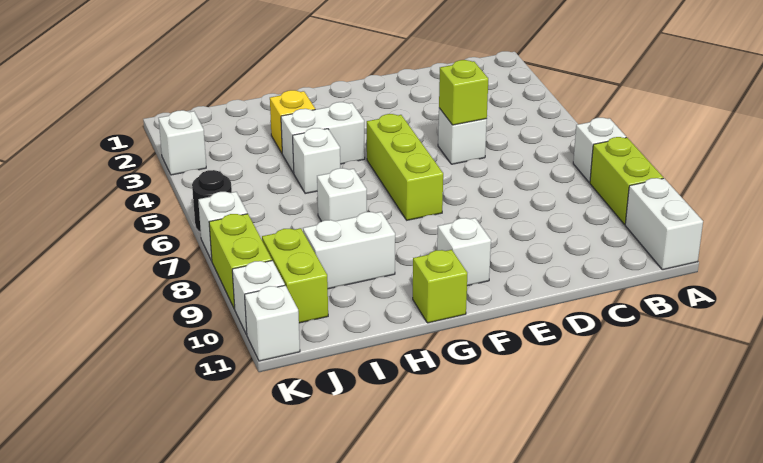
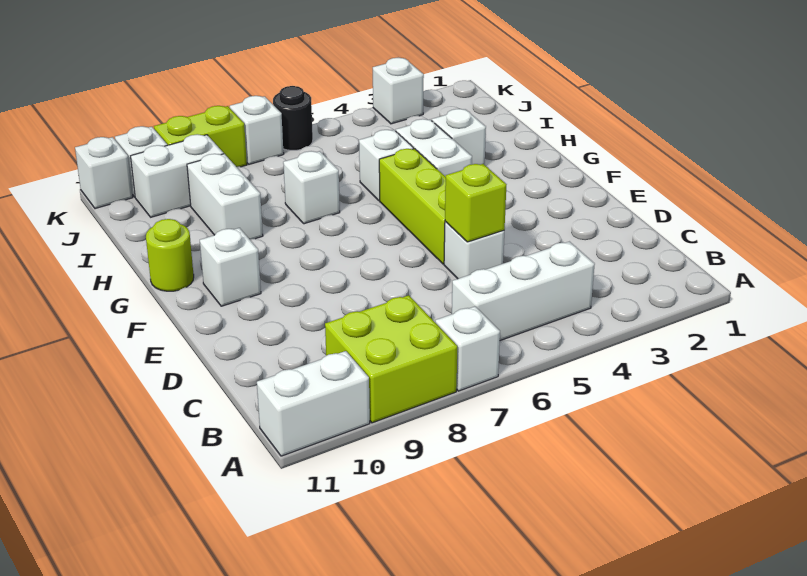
lime 1x2 brick [590,137,663,225] -> lime 2x2 brick [325,295,457,423]
none -> white 1x3 brick [452,242,595,341]
lime 1x3 brick [367,114,443,220] -> lime 1x3 brick turned to [379,149,446,264]
lime 1x1 brick [413,250,467,323] -> lime 1x1 round brick [146,219,194,291]
yellow 1x1 brick [270,90,315,153] -> white 1x1 brick [432,109,486,165]
lime 1x2 brick [262,228,328,323] -> white 1x2 brick [131,134,224,217]

